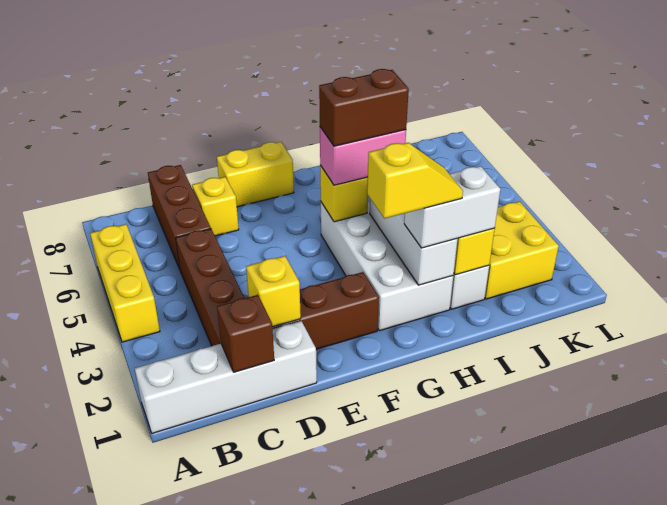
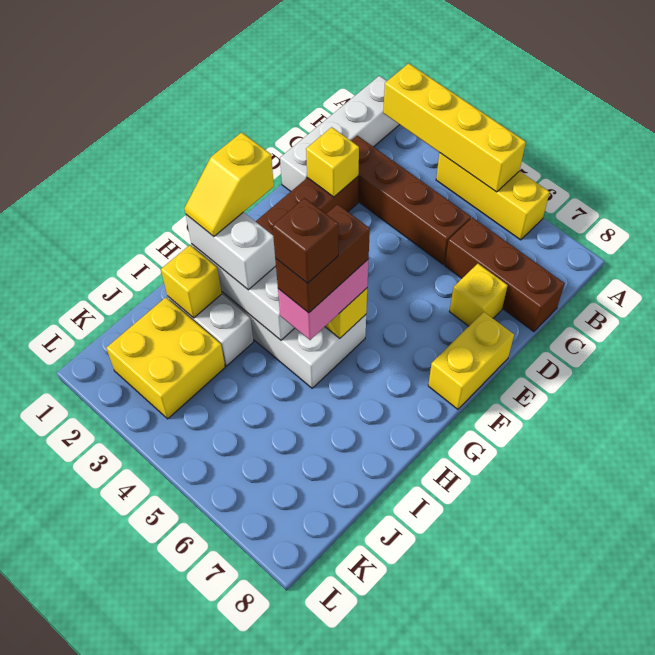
none -> yellow 1x4 brick [383,63,526,192]
brown 1x1 brick [217,295,274,372] -> brown 1x1 brick moved to [272,198,338,283]
white 1x2 brick [404,166,500,248] -> white 1x2 brick turned to [186,212,276,290]

